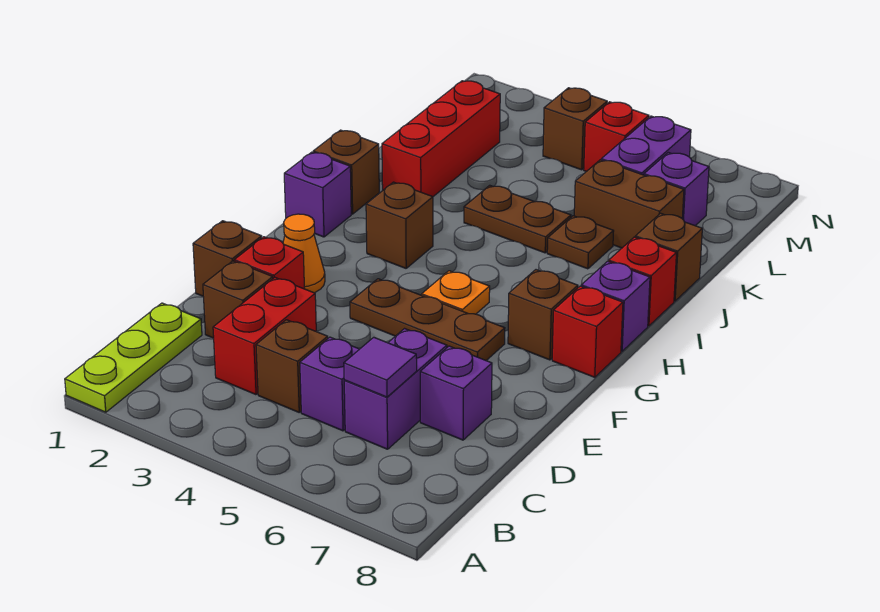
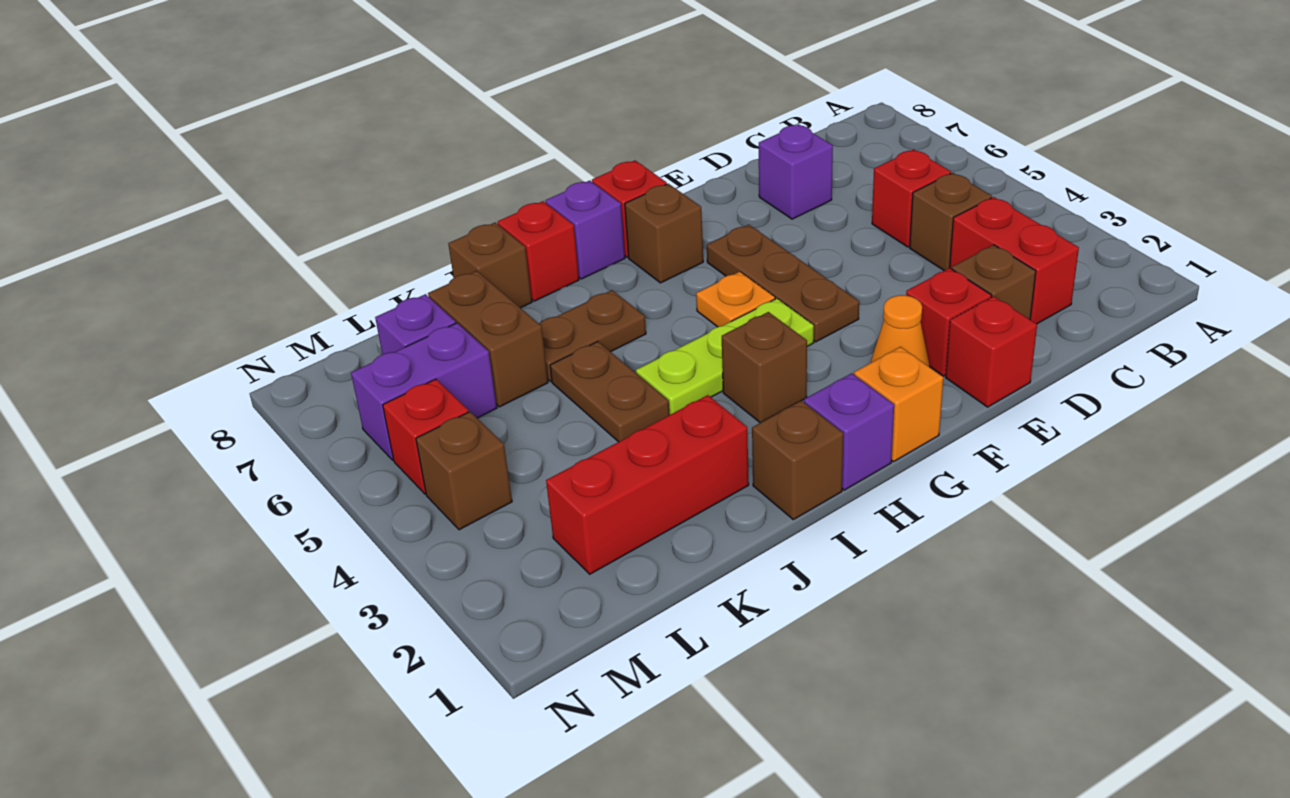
lime 1x3 plate [65,303,202,412] -> lime 1x3 plate moved to [636,299,814,415]
red 1x2 brick [213,278,316,395] -> red 1x2 brick turned to [950,197,1079,324]
purple 1x1 brick [300,337,359,431] -> red 1x1 brick [872,150,951,247]
purple 1x2 brick [344,329,447,449] -> none
purple 1x1 tile [344,337,417,397] -> none
brown 1x1 brick [193,221,262,296] -> red 1x1 brick [946,296,1037,407]
none -> orange 1x1 brick [854,347,943,462]
brown 1x1 plate [547,216,614,269] -> brown 1x2 plate [539,290,646,381]

